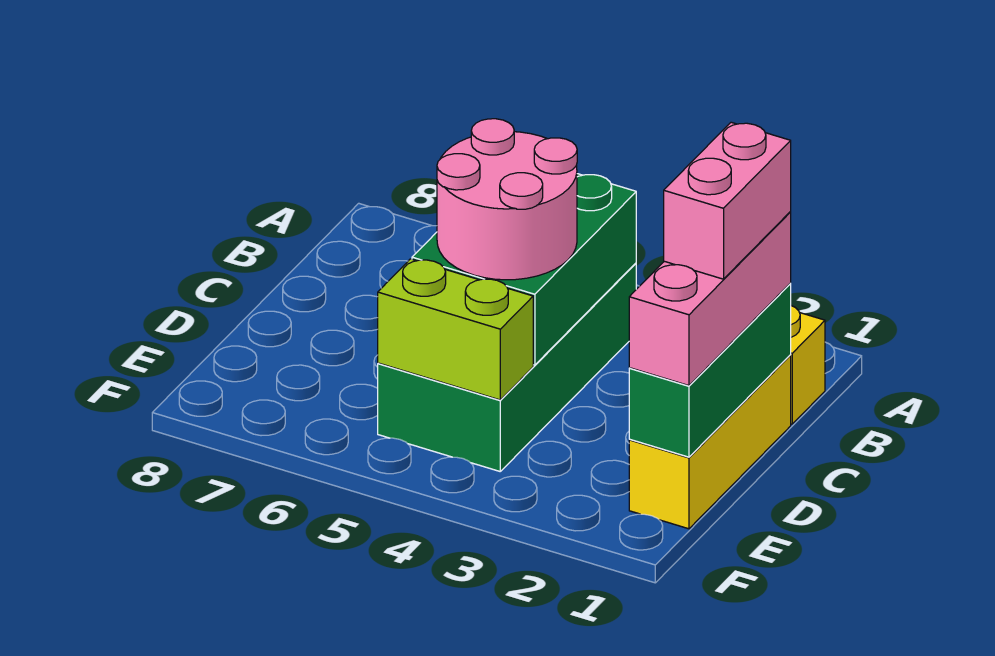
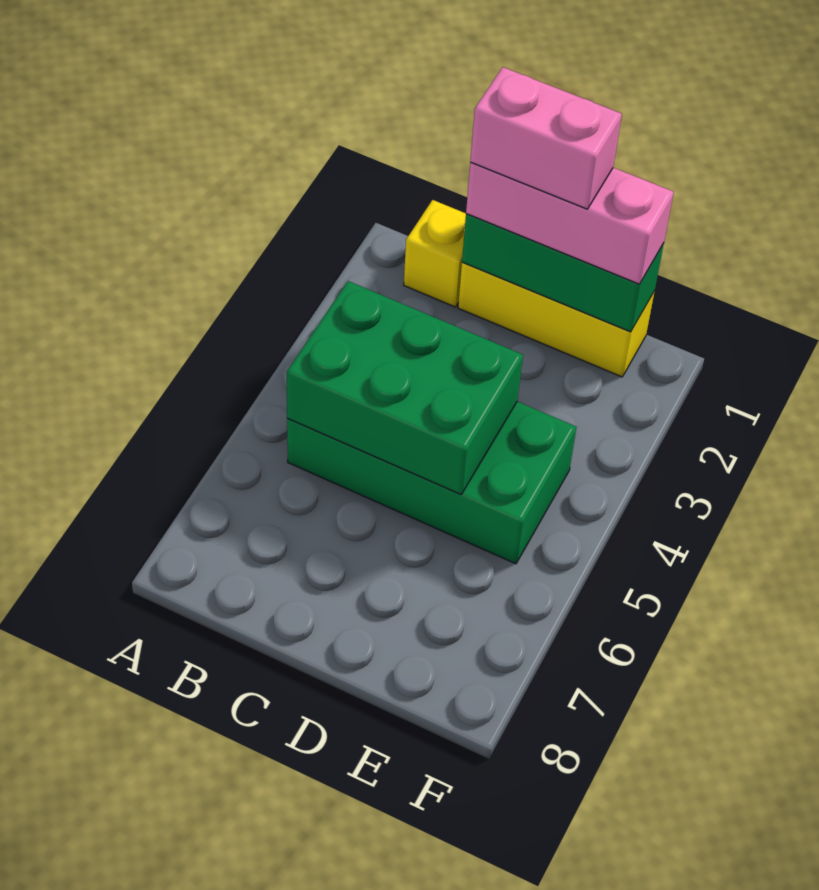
pink 2x2 round brick [437,119,577,280] -> none
lime 1x2 brick [378,259,533,400] -> none

